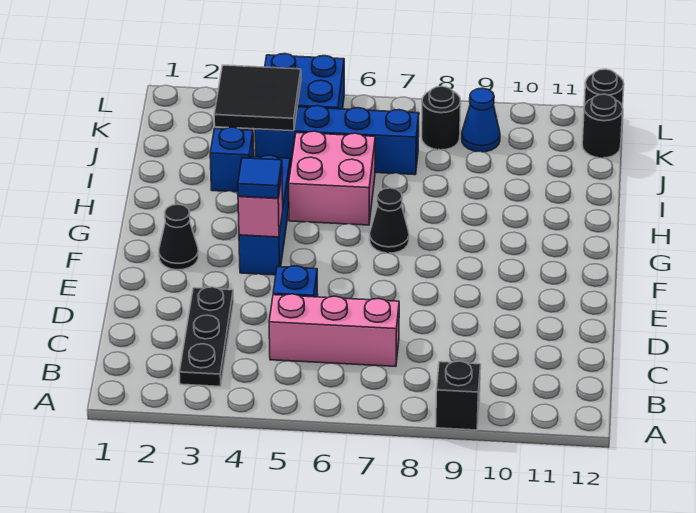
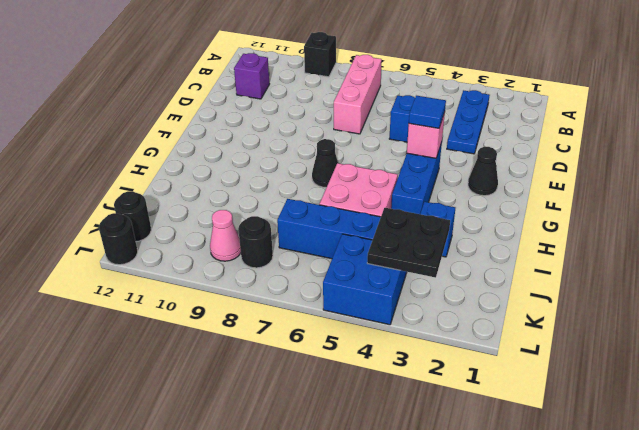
black 1x3 plate [179,287,234,386] -> blue 1x3 plate [447,90,490,154]
pink 1x3 brick [269,294,399,367] -> pink 1x3 brick turned to [334,55,382,134]
none -> purple 1x1 brick [234,53,269,99]
black 2x2 tile [214,65,301,131] -> black 2x2 plate [367,208,450,278]
blue 1x1 cone [462,88,500,152] -> pink 1x1 cone [210,210,241,261]

